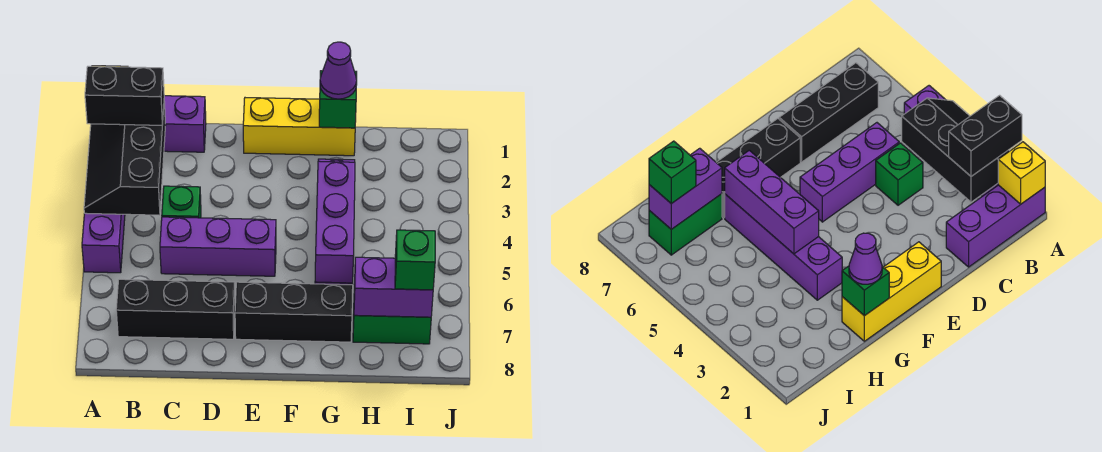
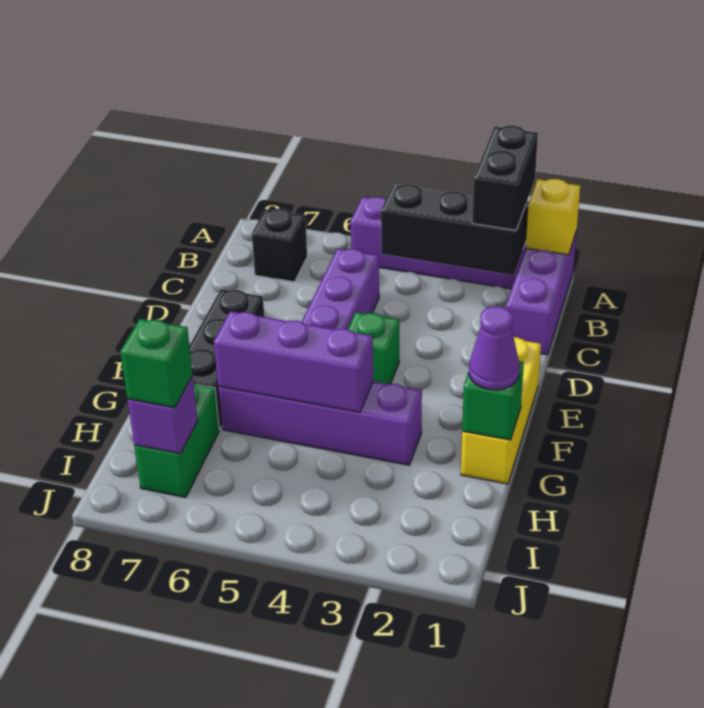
black 1x3 brick [116,279,235,339] -> black 1x1 brick [252,209,307,282]
green 1x1 brick [162,186,201,218] -> green 1x1 brick moved to [348,312,399,384]
purple 1x2 brick [354,257,433,317] -> purple 1x1 brick [128,376,198,454]

